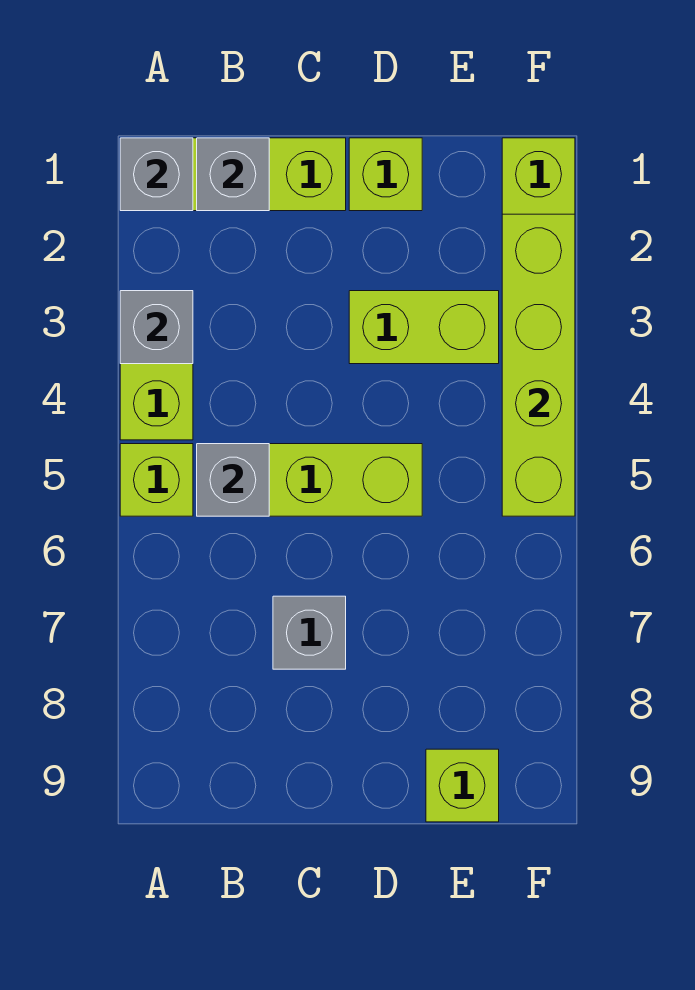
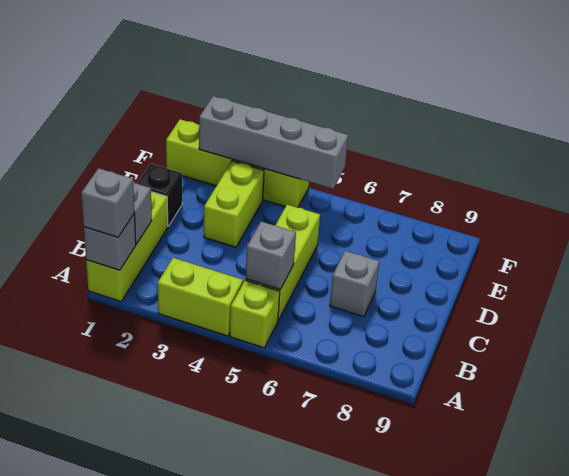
grey 1x1 brick [120,291,193,364] -> grey 1x1 brick moved to [81,168,134,237]
lime 1x1 brick [349,138,422,211] -> black 1x1 brick [137,164,182,226]
lime 1x1 brick [426,749,499,822] -> none
lime 1x4 brick [502,214,575,516] -> grey 1x4 brick [199,96,348,189]

